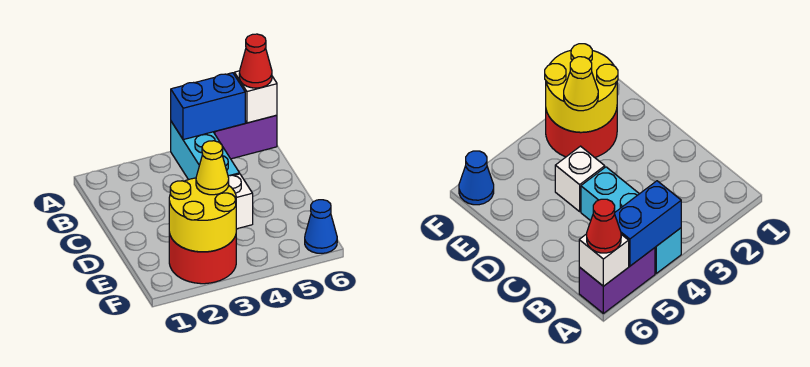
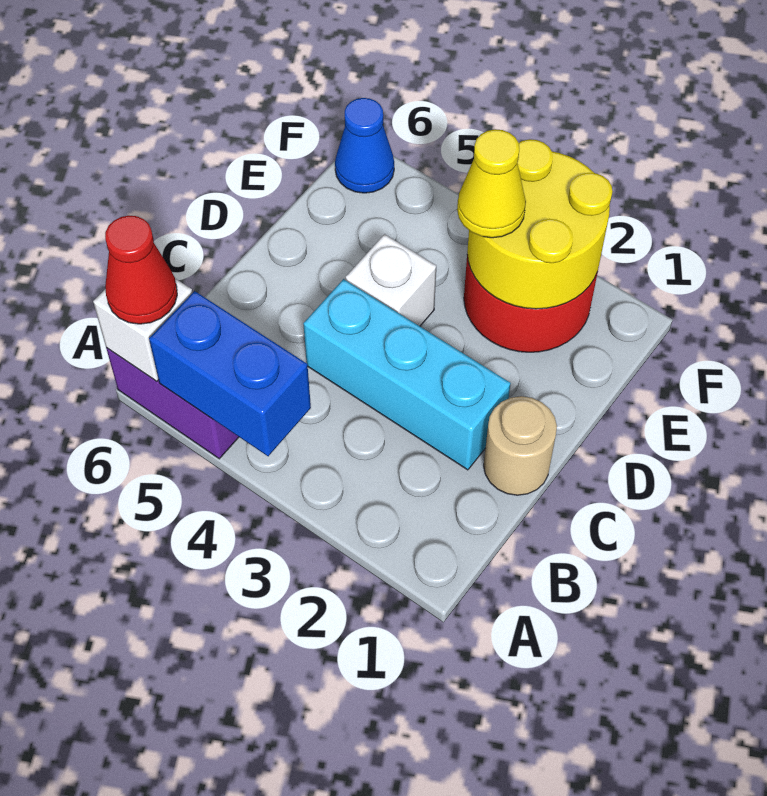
cyan 1x3 brick [171,122,240,180] -> cyan 1x3 brick turned to [303,279,511,470]
none -> tan 1x1 round brick [484,396,557,495]

